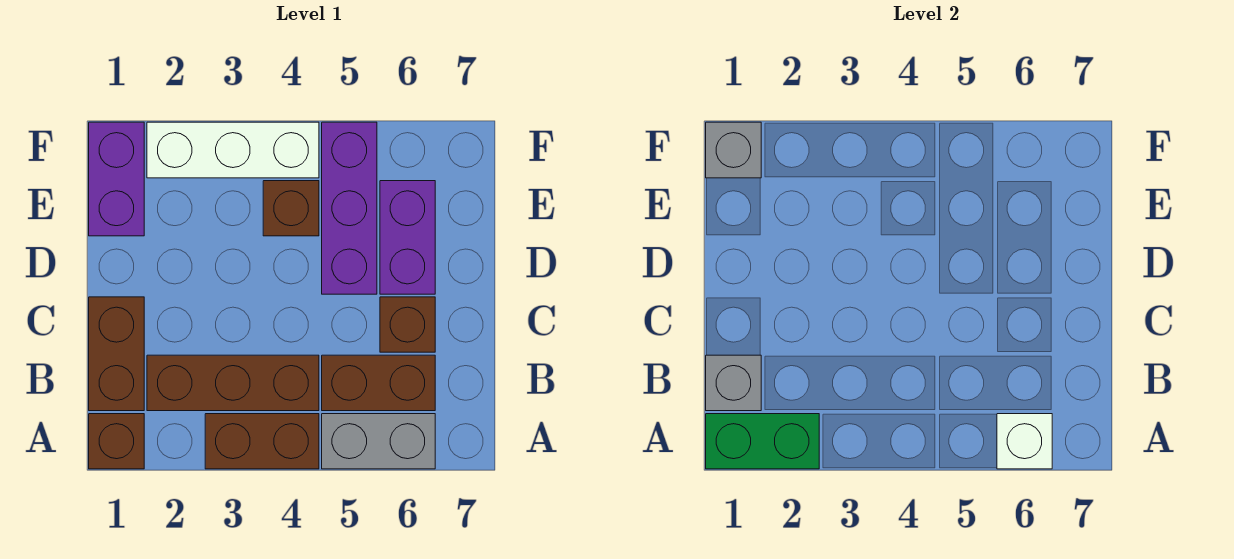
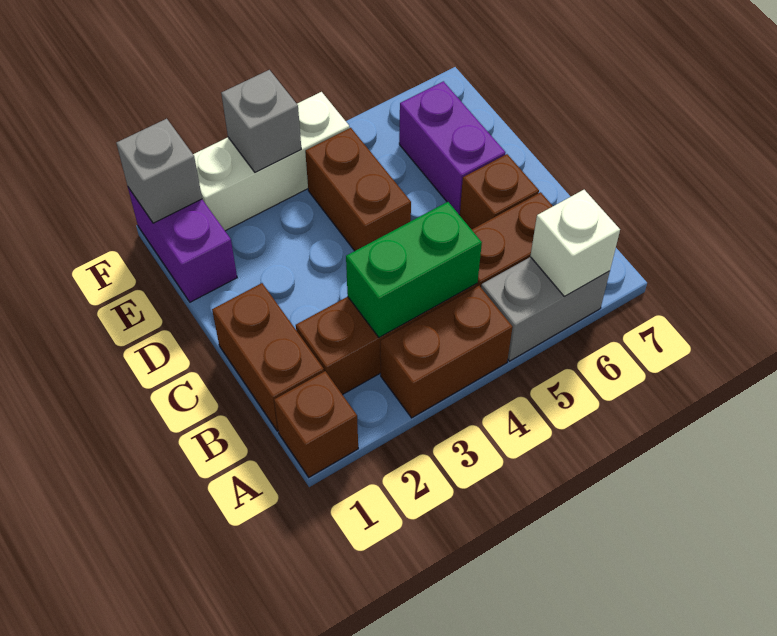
green 1x2 brick [706,414,819,469] -> green 1x2 brick moved to [346,202,482,338]
grey 1x1 brick [706,355,761,411] -> grey 1x1 brick moved to [221,70,301,173]
purple 1x3 brick [322,122,377,294] -> none
brown 1x1 brick [263,181,319,236] -> brown 1x2 brick [305,128,411,251]

